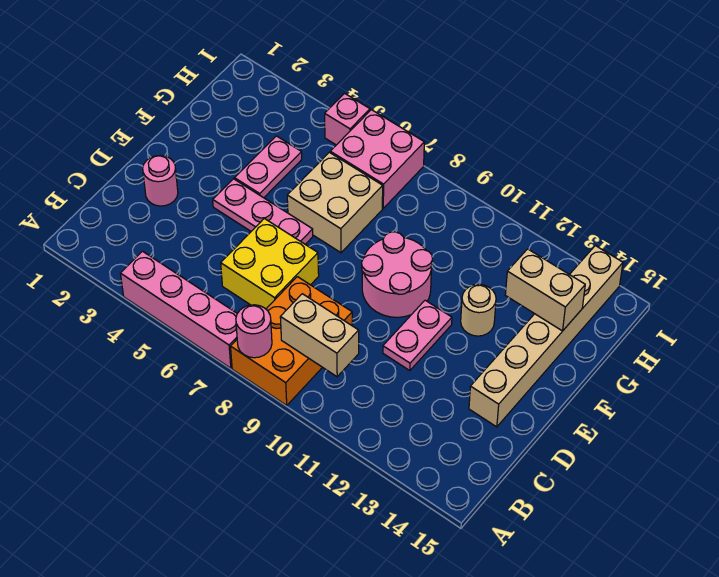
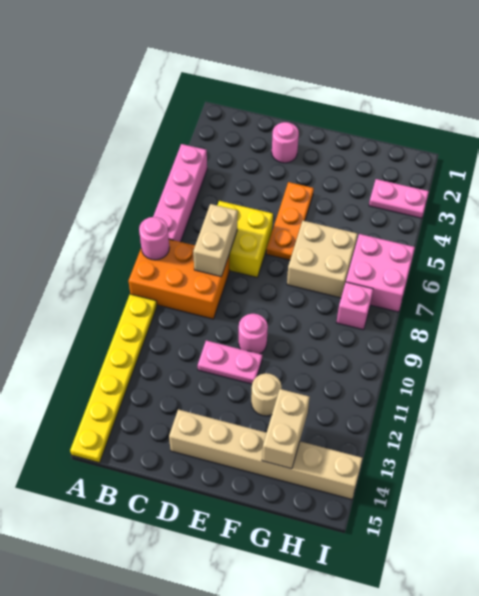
none -> yellow 1x6 plate [70,294,157,463]
tan 1x2 brick [280,294,359,377] -> tan 1x2 brick moved to [193,204,238,277]
pink 1x3 plate [213,179,313,244] -> orange 1x3 plate [267,182,314,260]
pink 2x2 round brick [362,232,433,317] -> pink 1x1 round brick [239,314,268,354]
pink 1x2 plate [235,136,302,198] -> pink 1x2 plate moved to [369,179,429,218]
pink 1x1 brick [325,93,370,145] -> pink 1x1 brick moved to [336,282,373,330]

